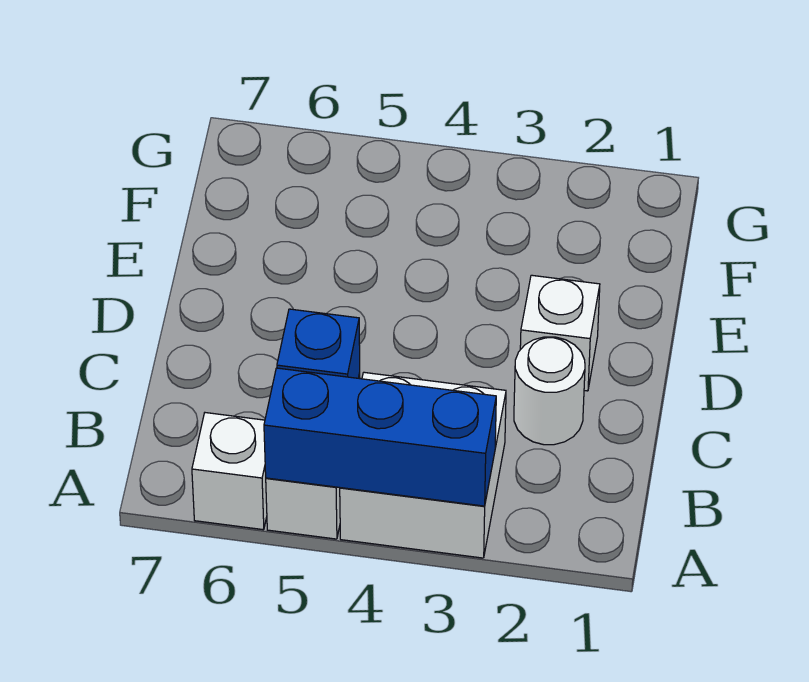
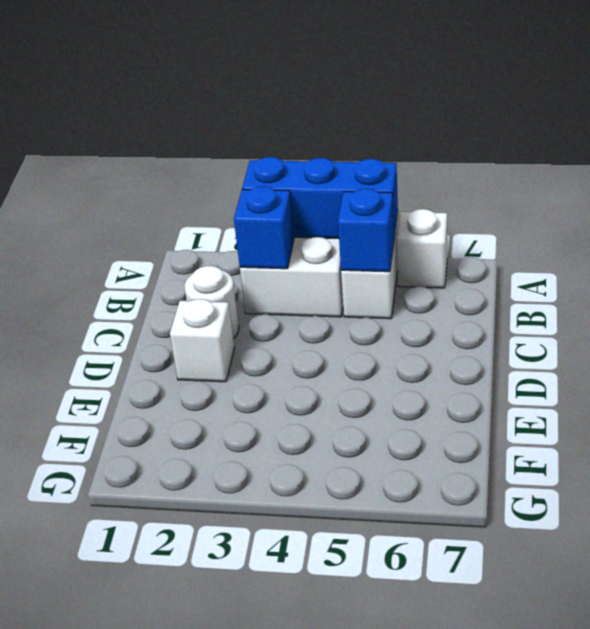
none -> blue 1x1 brick [234,186,294,269]

